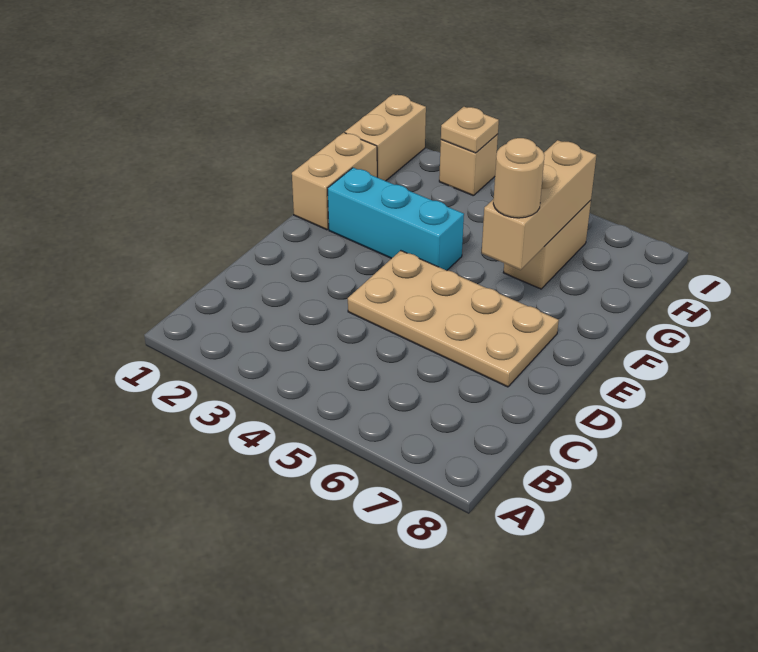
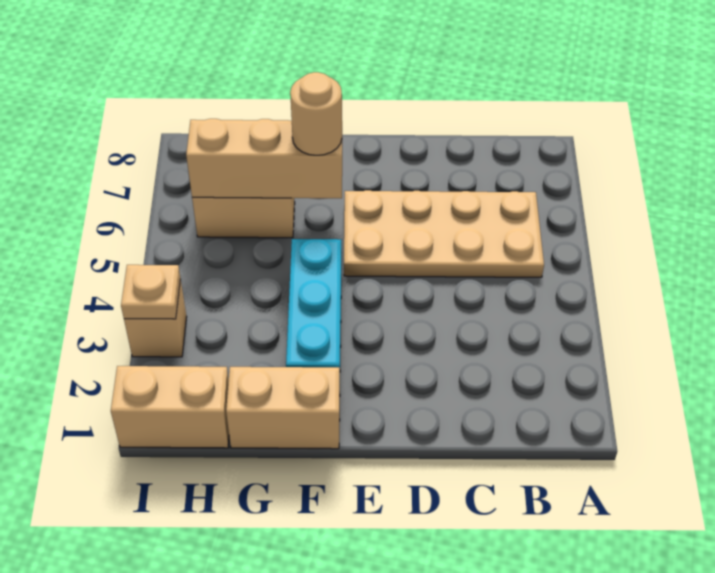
tan 2x4 plate [348,251,559,387] -> tan 2x4 plate turned to [344,190,544,277]

